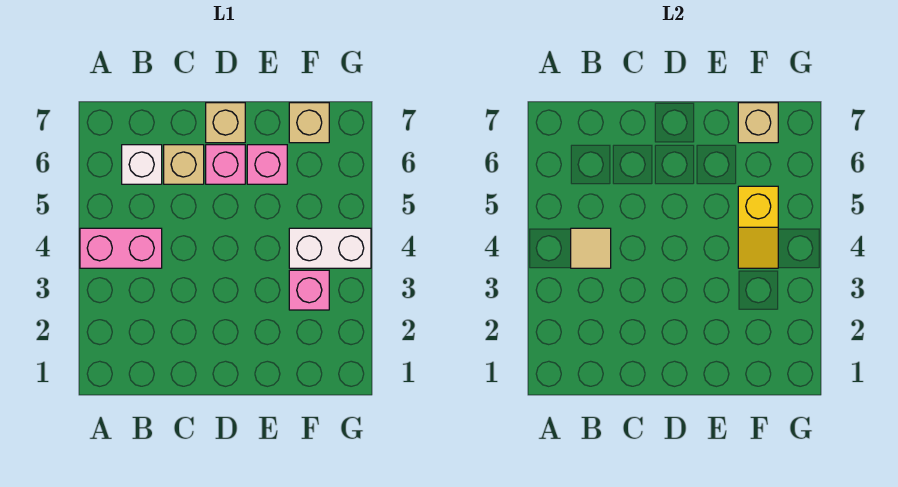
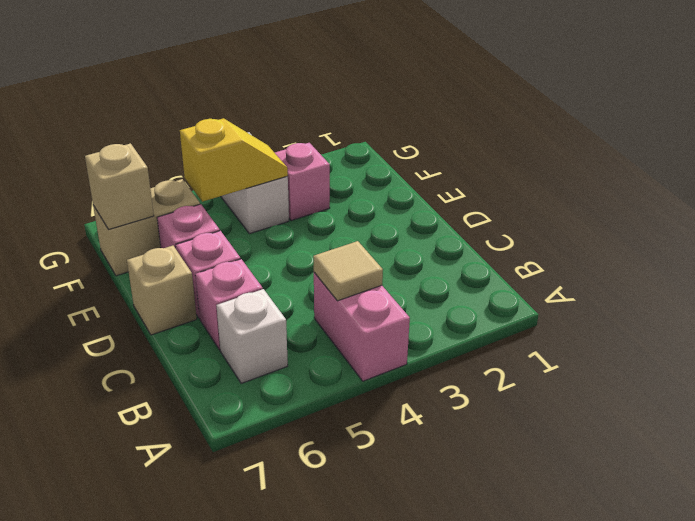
tan 1x1 brick [164,145,204,184] -> pink 1x1 brick [195,259,263,350]
tan 1x1 brick [289,103,329,143] -> tan 1x2 brick [93,179,200,276]

